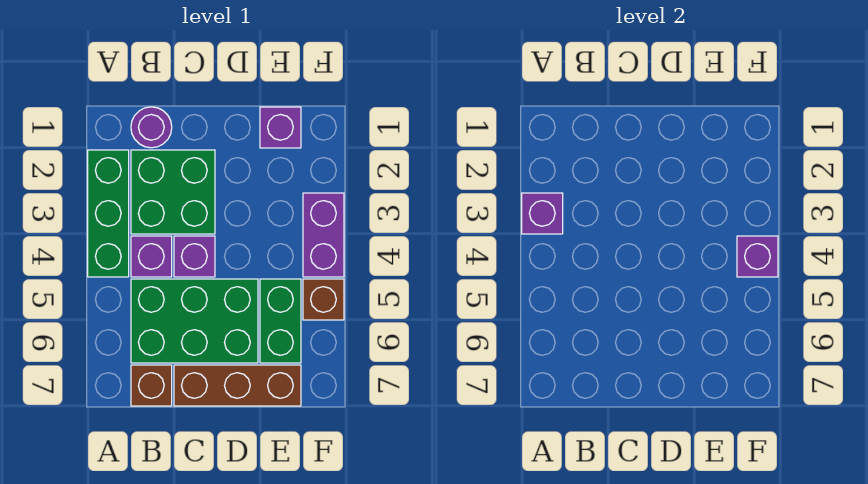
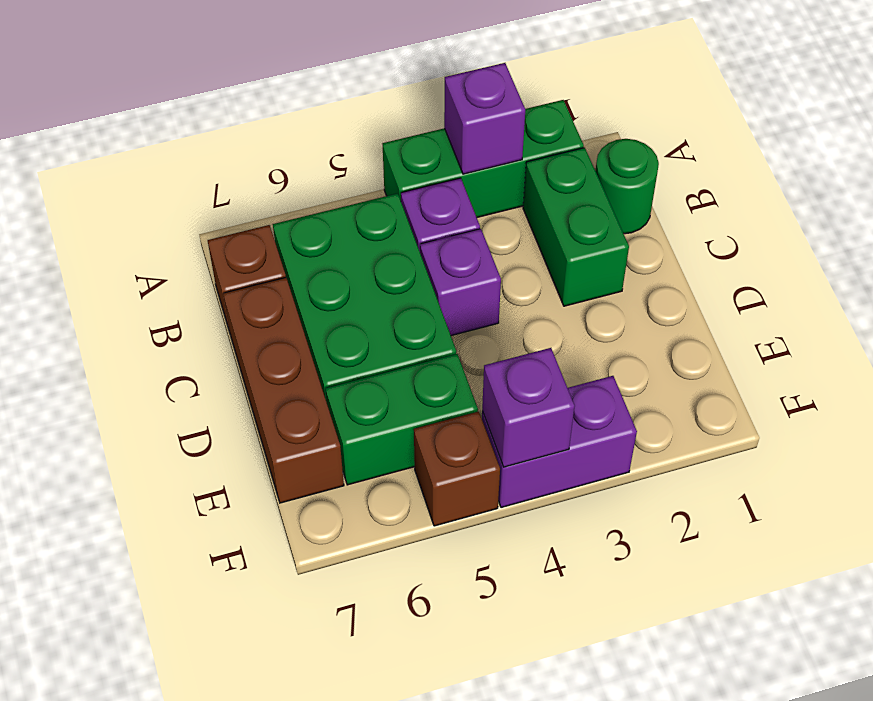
purple 1x1 round brick [131,107,172,148] -> green 1x1 round brick [596,139,659,234]
green 2x2 brick [131,150,215,234] -> green 1x2 brick [523,148,629,306]
purple 1x1 brick [260,107,301,148] -> none

